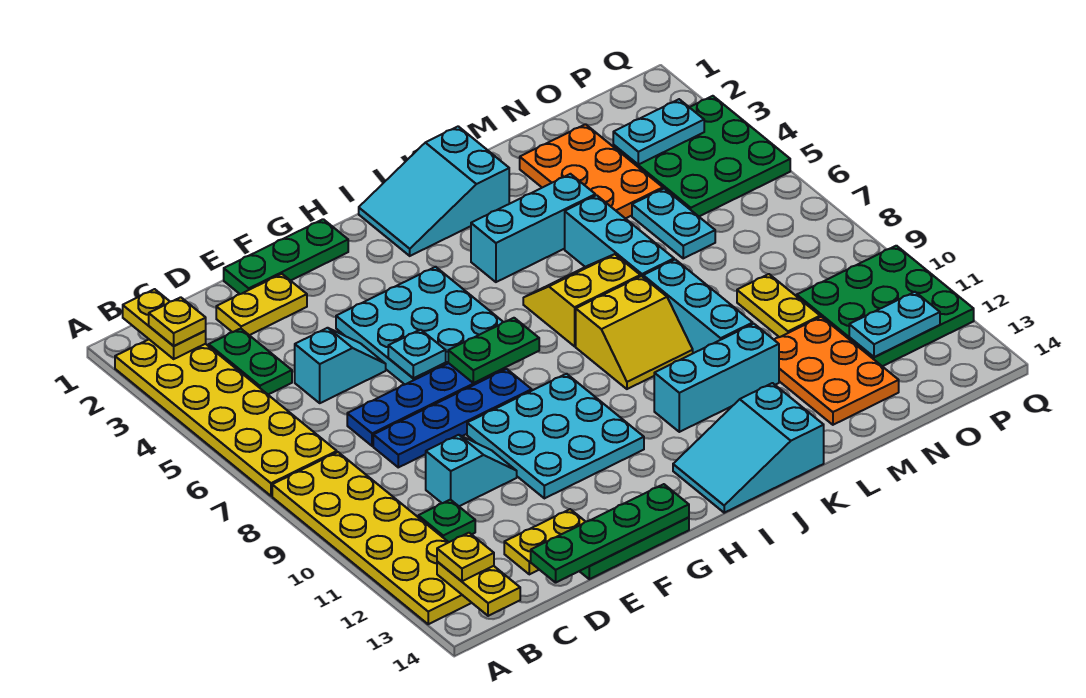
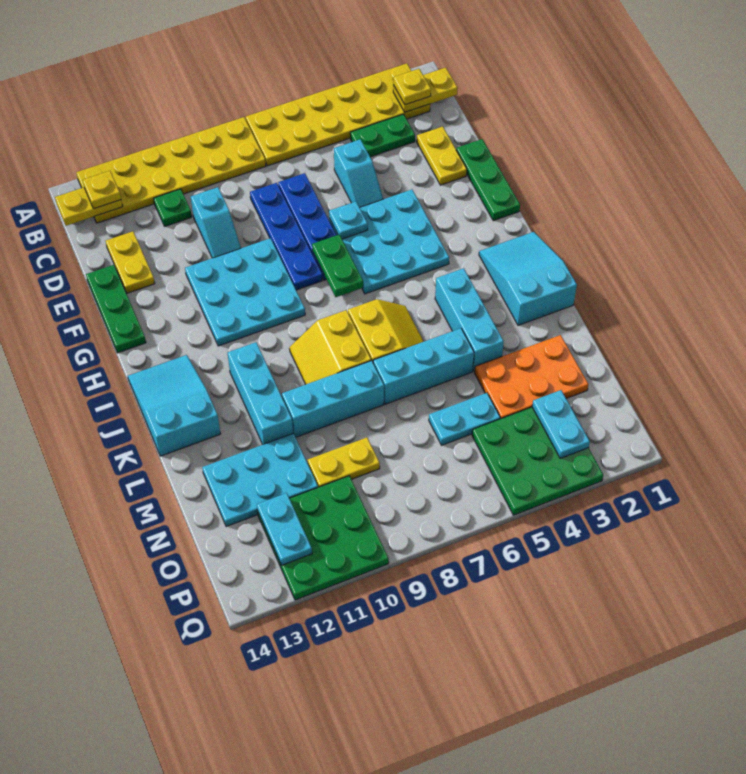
green 1x4 plate [531,484,689,583] -> none
orange 2x3 plate [774,317,899,425] -> cyan 2x3 plate [202,433,318,527]

